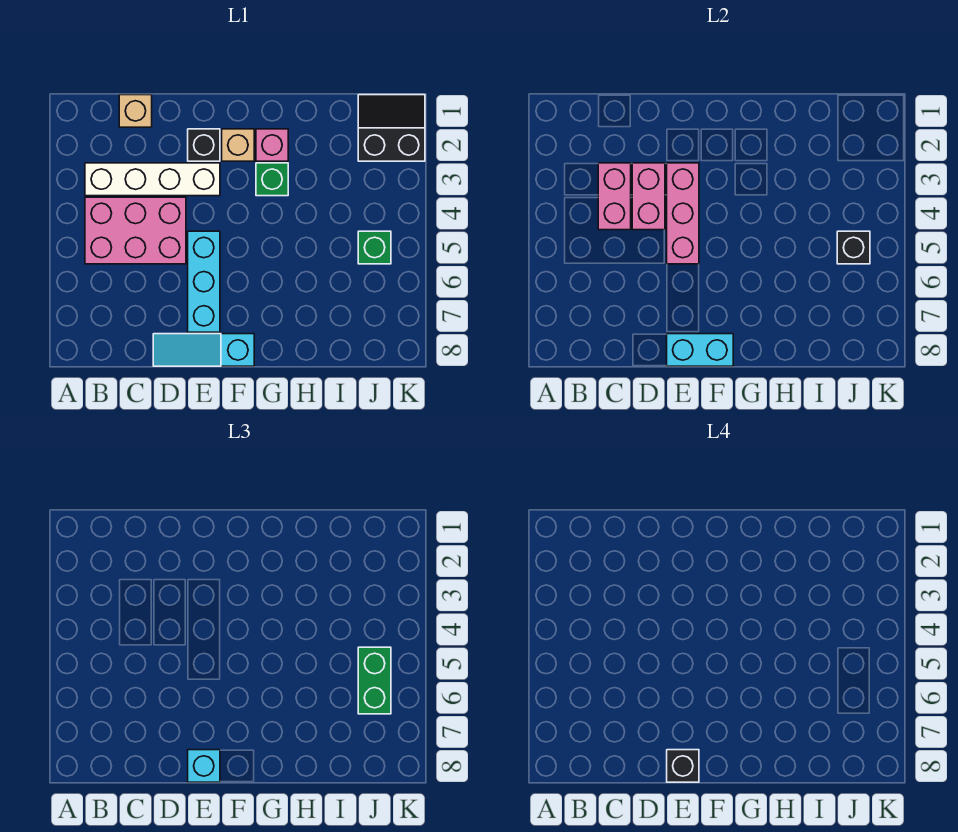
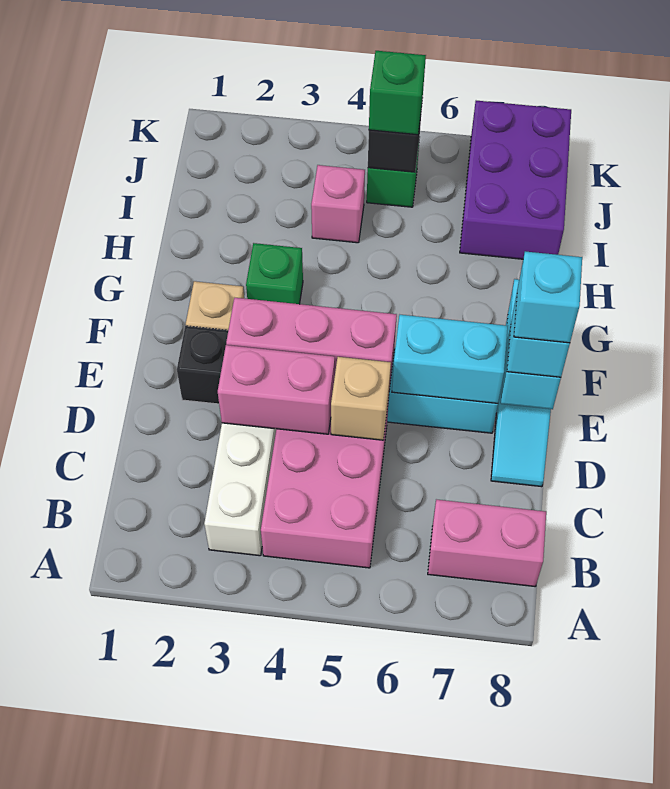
tan 1x1 brick [119,95,152,127] -> tan 1x1 brick moved to [331,357,391,440]
pink 1x2 brick [598,163,631,230] -> pink 1x2 brick moved to [428,499,546,586]
none -> cyan 1x2 brick [392,315,508,403]
black 1x1 brick [667,750,699,782] -> cyan 1x1 brick [514,251,582,343]
pink 1x1 brick [256,129,288,161] -> pink 1x1 brick moved to [311,165,365,243]
none -> purple 2x3 brick [460,101,571,259]
black 2x2 slope [358,95,425,161] -> none
green 1x2 brick [358,647,391,714] -> green 1x1 brick [369,51,426,135]

